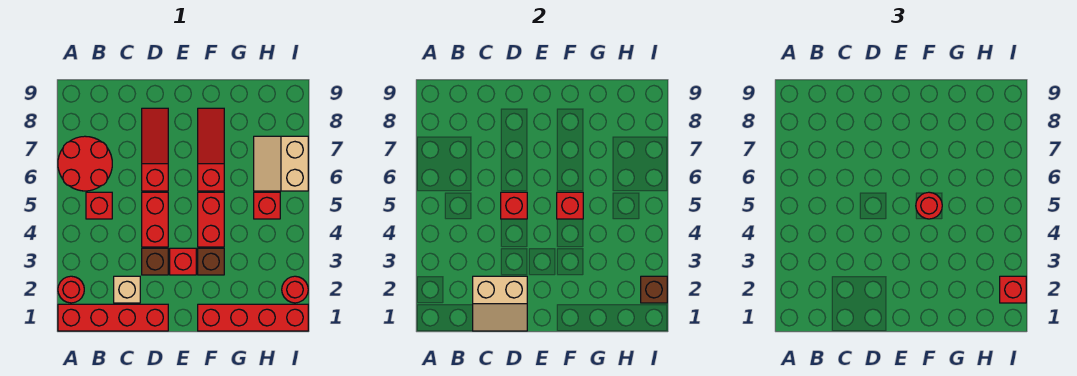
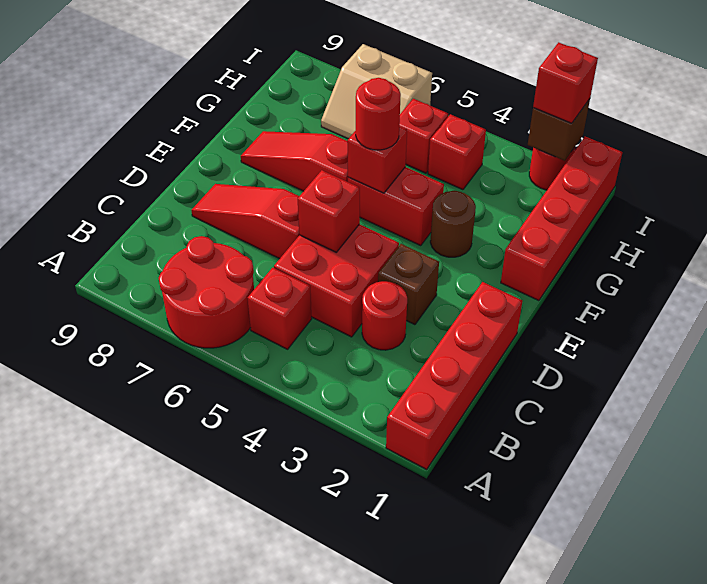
red 1x1 round brick [58,276,84,303] -> red 1x1 round brick moved to [362,281,407,350]
tan 2x2 slope [473,276,527,331] -> none
tan 1x1 brick [114,276,140,303] -> none
red 1x2 brick [142,192,168,247] -> red 2x2 brick [274,224,399,337]
red 1x1 brick [170,248,196,275] -> red 1x1 brick moved to [428,114,486,190]
brown 1x1 brick [198,248,224,275] -> brown 1x1 round brick [430,191,476,257]

